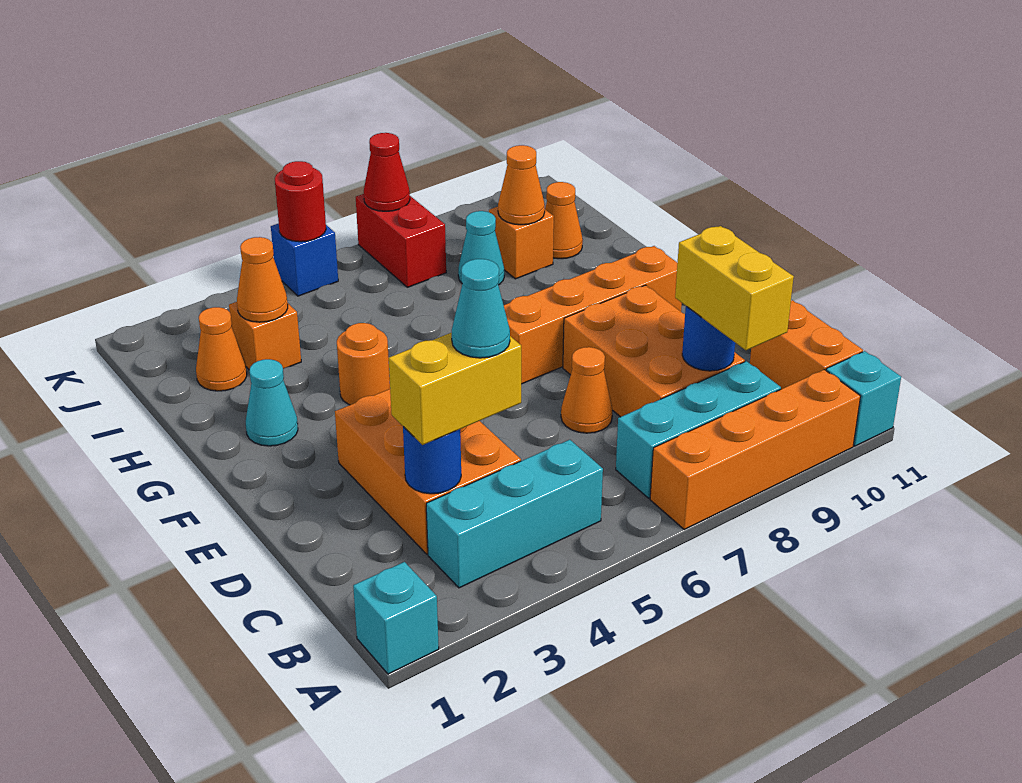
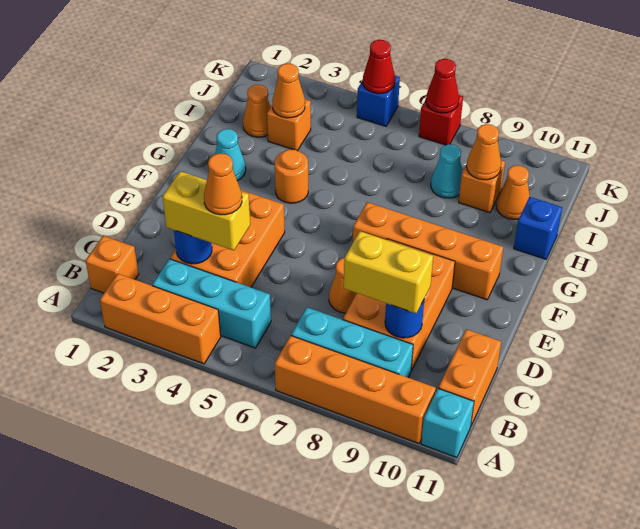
cyan 1x1 brick [353,562,439,674] -> none
none -> orange 1x3 brick [100,274,221,364]
none -> orange 1x1 brick [86,236,139,293]
yellow 1x2 brick [675,226,794,350] -> yellow 1x2 brick turned to [344,231,433,313]
cyan 1x1 cone [452,259,510,358] -> orange 1x1 cone [204,153,242,215]
none -> blue 1x1 brick [514,197,562,259]
red 1x2 brick [356,194,446,287] -> red 1x1 brick [419,95,463,145]
red 1x1 round brick [275,161,326,242] -> red 1x1 cone [363,40,395,94]

